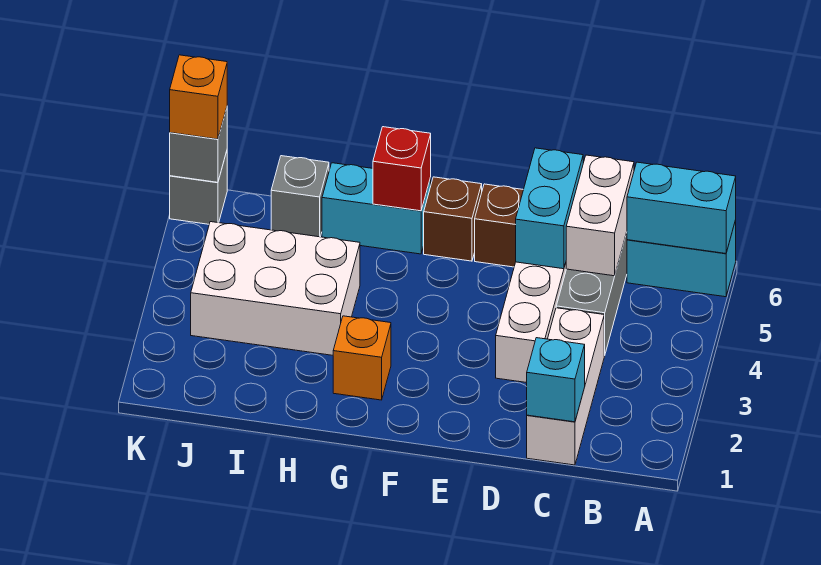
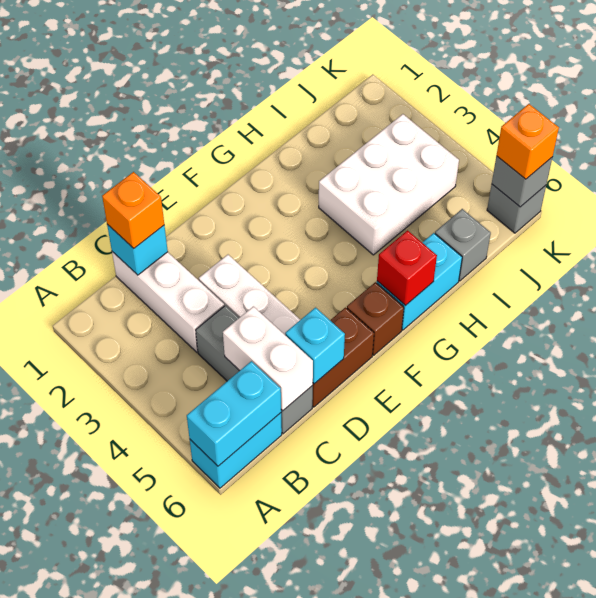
cyan 1x2 brick [516,148,583,269] -> cyan 1x1 brick [285,308,345,384]
orange 1x1 brick [333,316,391,400] -> orange 1x1 brick moved to [102,172,164,248]

